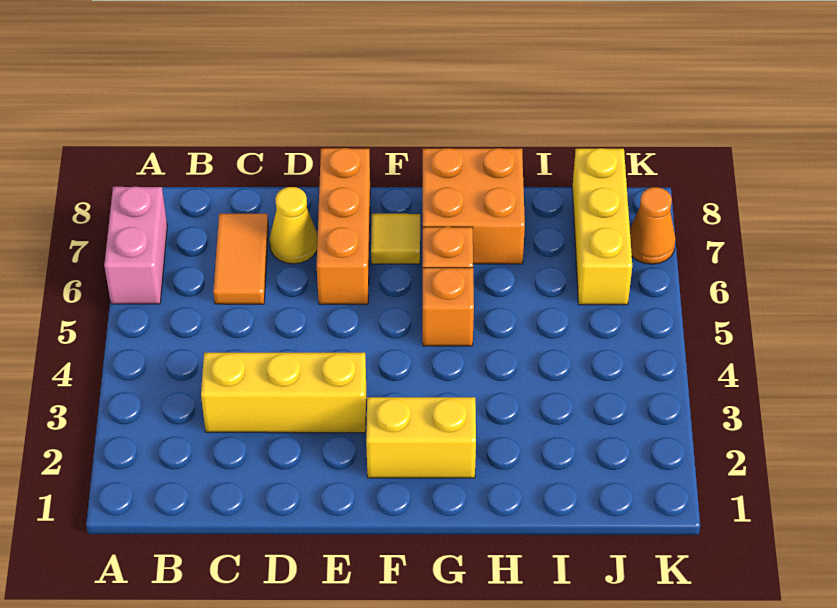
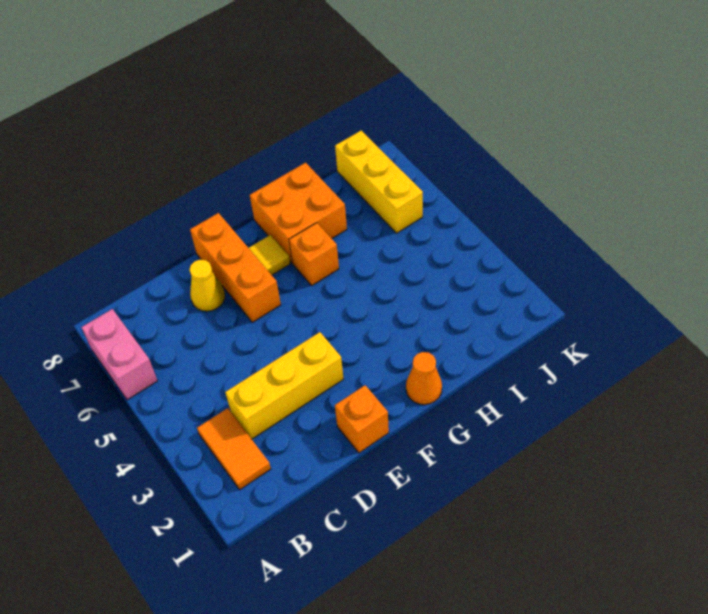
orange 1x2 tile [213,214,268,304] -> orange 1x2 tile moved to [197,408,271,490]
yellow 1x2 brick [366,397,476,478] -> none
orange 1x1 brick [423,268,474,346] -> orange 1x1 brick moved to [335,385,389,453]
orange 1x1 cone [630,187,676,264] -> orange 1x1 cone moved to [406,352,442,405]

